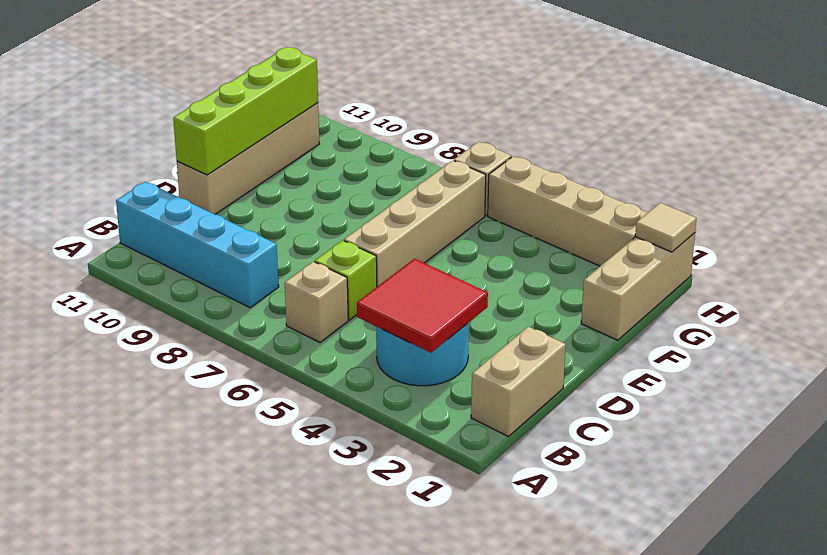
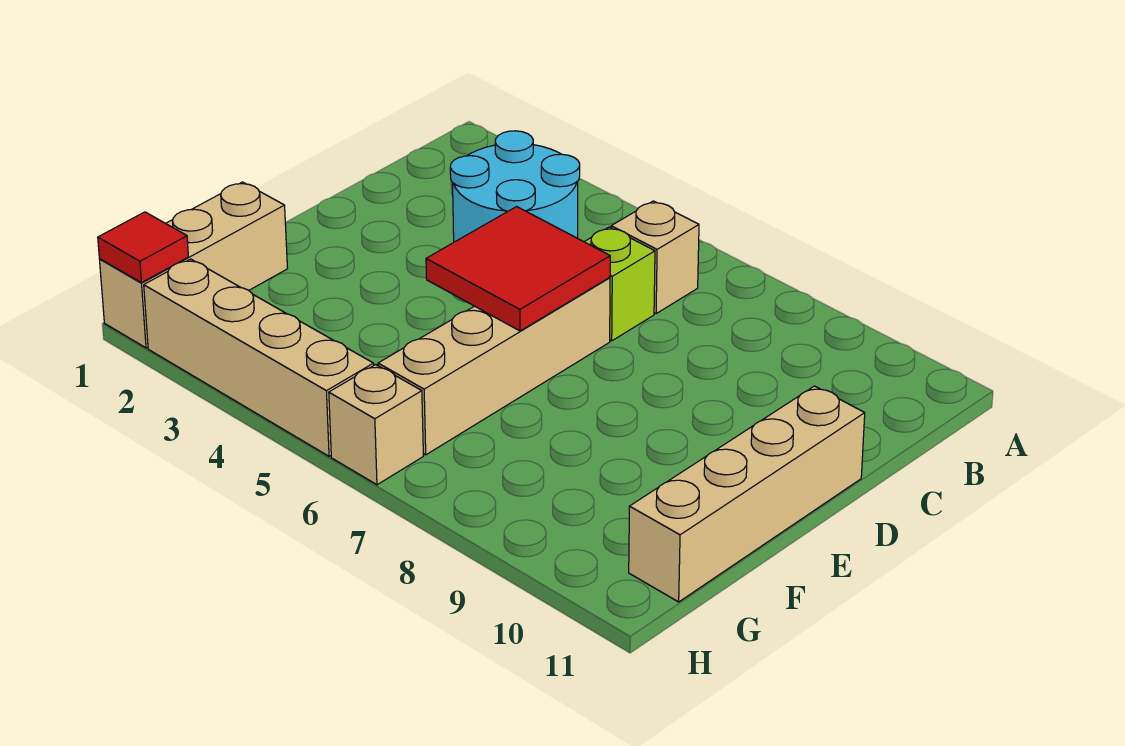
tan 1x2 brick [471,327,566,437] -> none
red 2x2 tile [357,259,488,353] -> red 2x2 tile moved to [426,207,610,331]
cyan 1x4 brick [116,182,279,308] -> none
lime 1x4 brick [173,47,318,175] -> none
tan 1x1 tile [635,203,697,252] -> red 1x1 tile [98,212,188,283]

